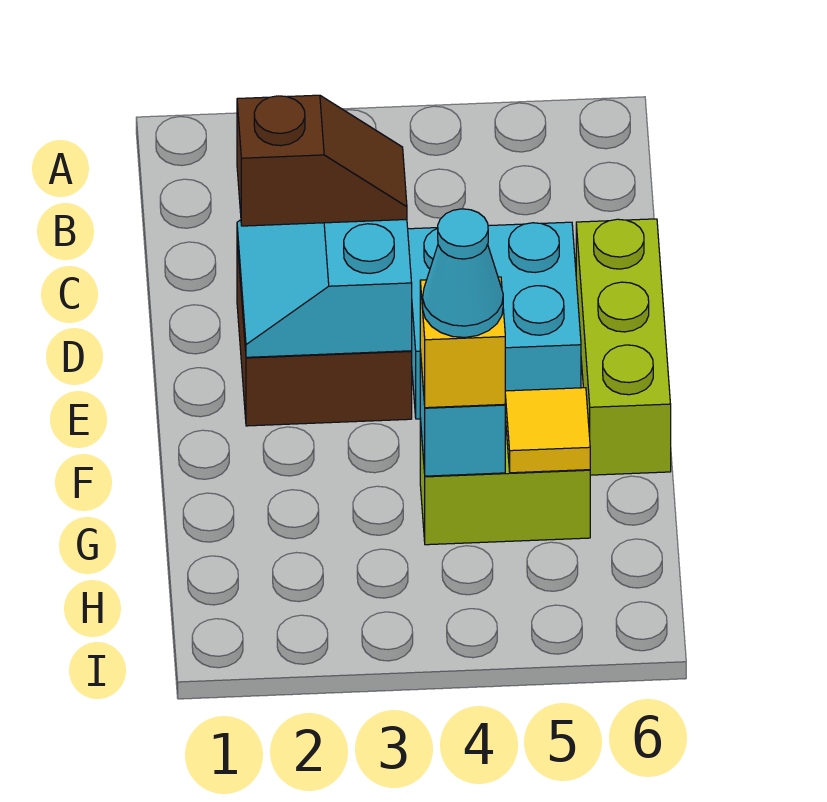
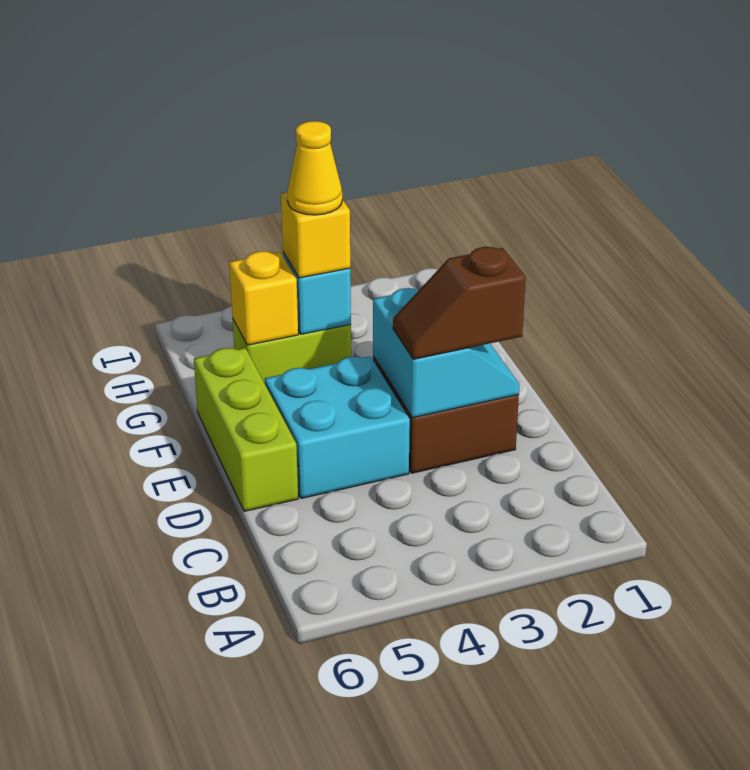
cyan 1x1 cone [423,209,503,337] -> yellow 1x1 cone [287,121,342,215]
yellow 1x1 tile [505,388,590,473] -> yellow 1x1 brick [229,251,298,345]

